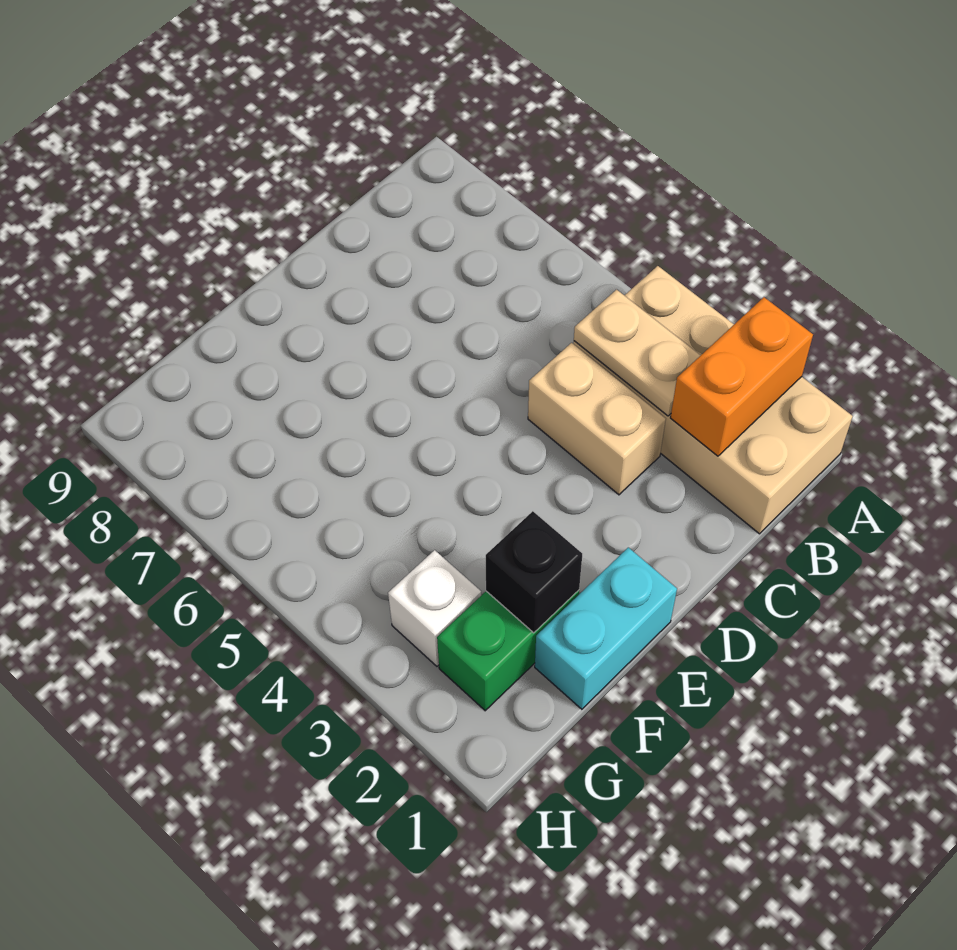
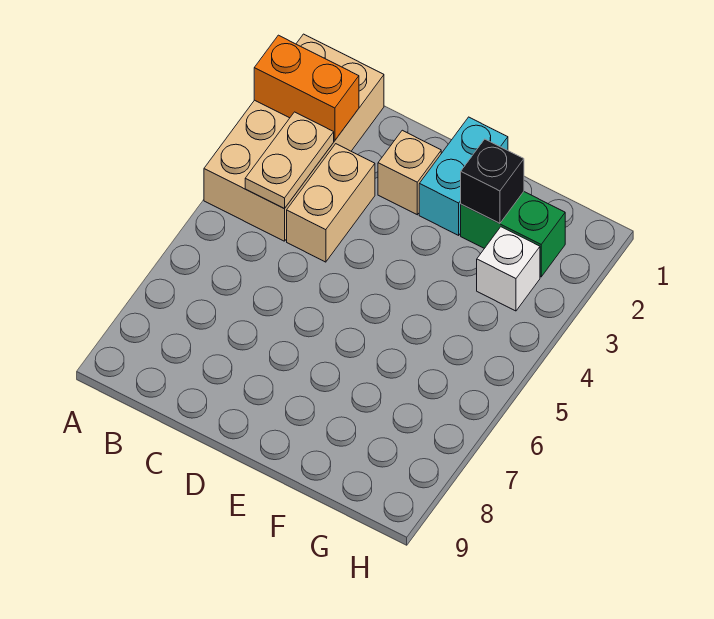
none -> tan 1x1 brick [378,130,441,215]
cyan 1x2 brick [535,547,677,709] -> cyan 1x2 brick turned to [419,117,508,235]

